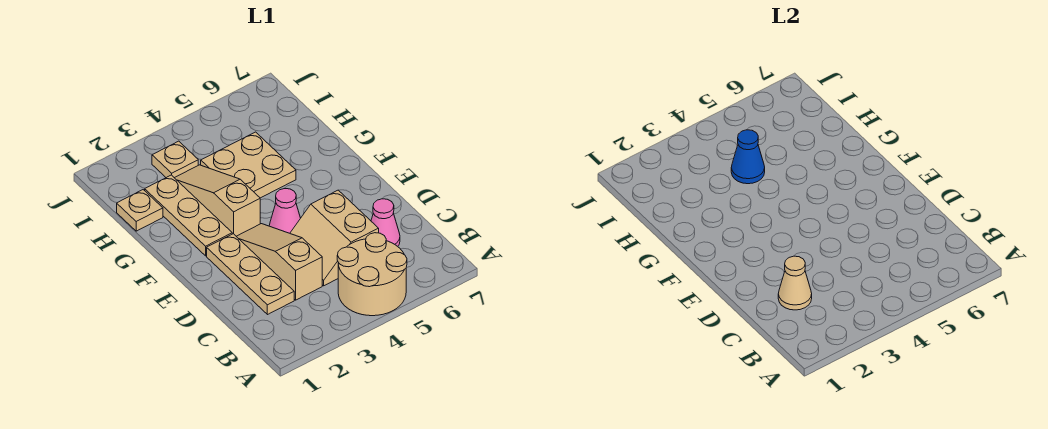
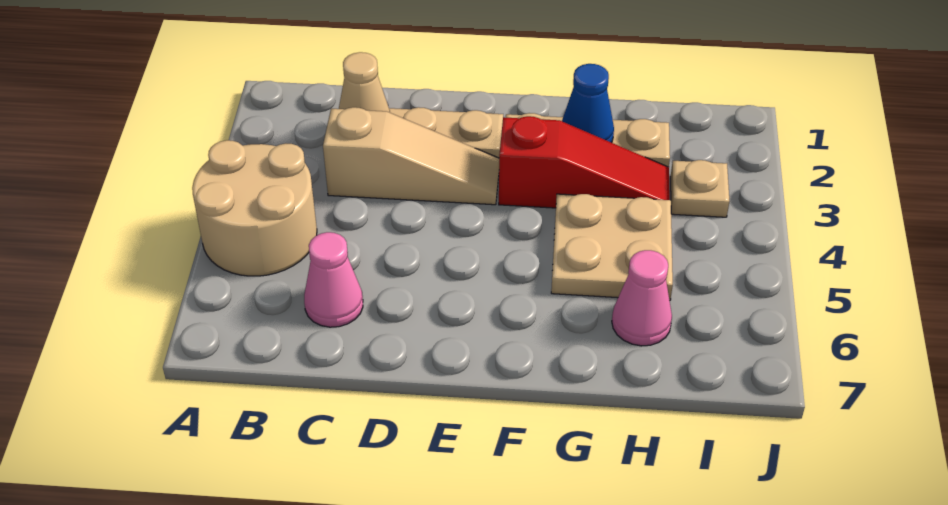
tan 2x2 slope [290,190,379,286] -> none
pink 1x1 cone [269,188,300,233] -> pink 1x1 cone moved to [612,250,672,346]
tan 1x3 slope [175,165,260,236] -> red 1x3 slope [499,116,670,208]
tan 1x1 plate [117,190,163,231] -> none
blue 1x1 cone [731,130,765,184] -> blue 1x1 cone moved to [562,64,614,143]

